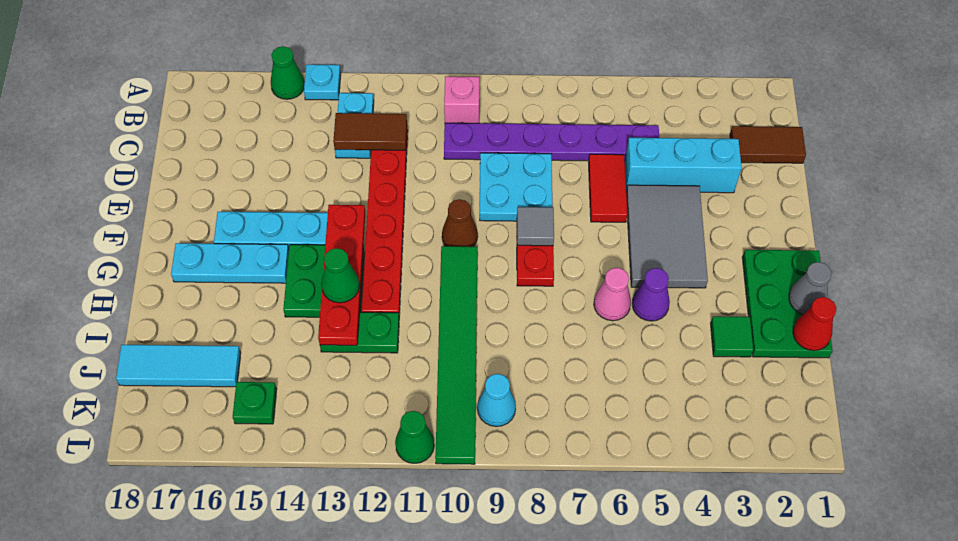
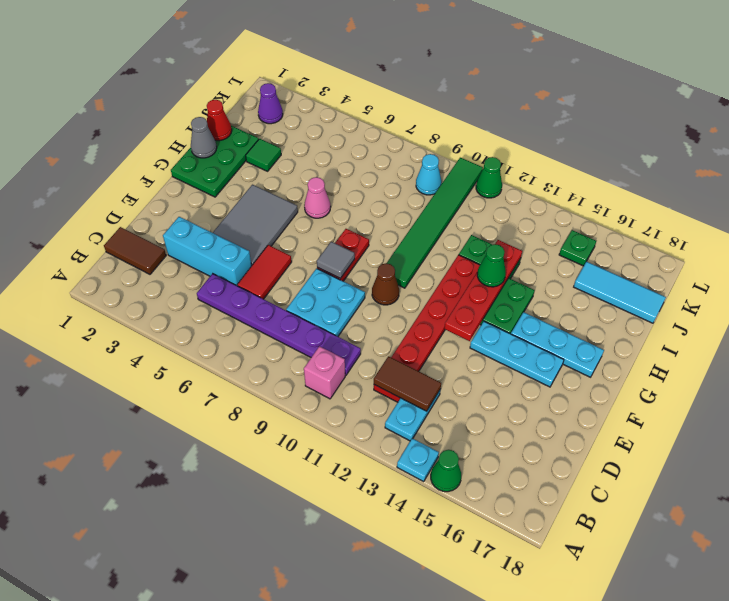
purple 1x1 cone [632,268,670,321] -> purple 1x1 cone moved to [258,83,283,124]

